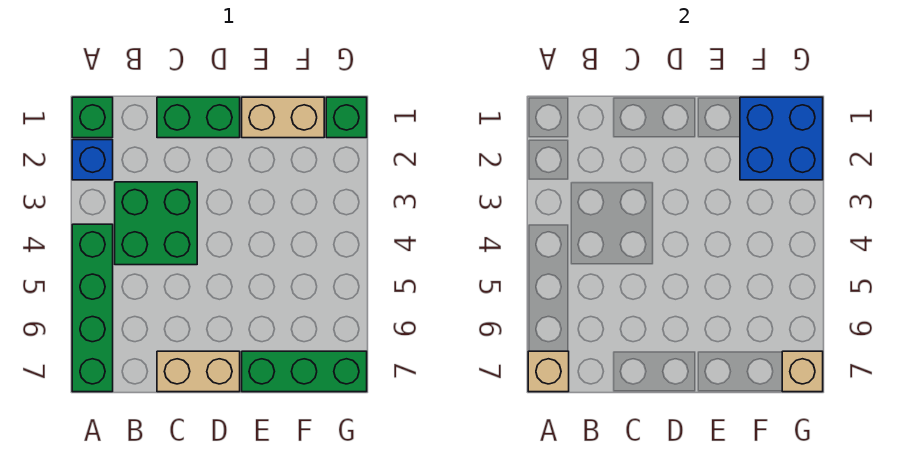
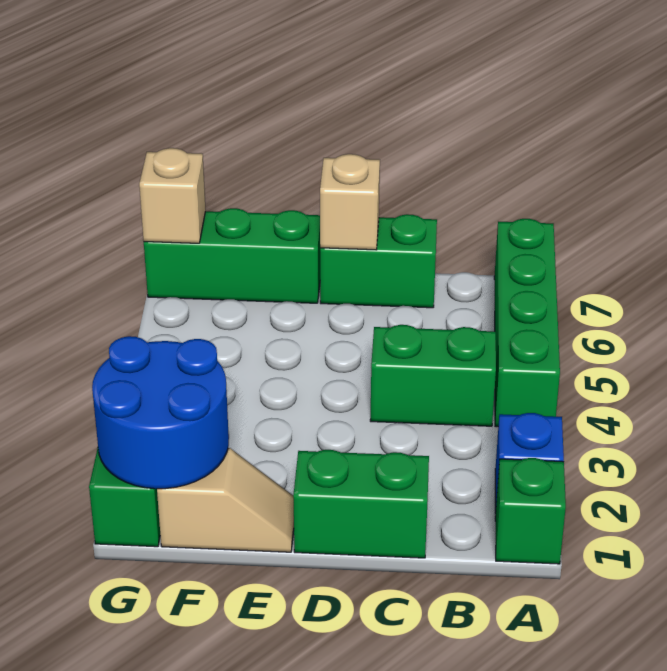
tan 1x1 brick [528,351,569,392] -> tan 1x1 brick moved to [320,154,380,250]
green 2x2 brick [115,182,197,265] -> green 1x2 brick [370,325,496,426]
tan 1x2 brick [157,351,240,392] -> green 1x2 brick [320,214,437,308]
tan 1x2 brick [242,97,324,138] -> tan 1x2 slope [157,448,294,552]
blue 2x2 brick [740,97,823,180] -> blue 2x2 round brick [92,336,229,489]

